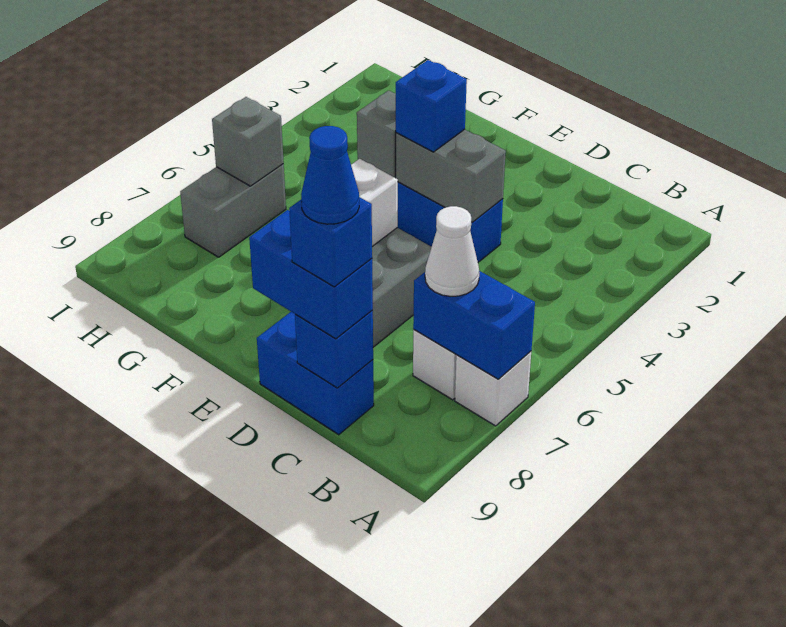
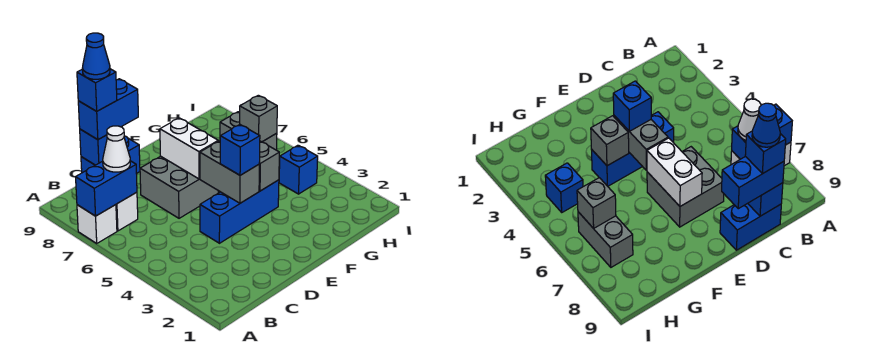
grey 1x2 brick [396,129,506,222] -> grey 1x2 brick turned to [200,141,259,203]
none -> blue 1x1 brick [279,145,318,194]

